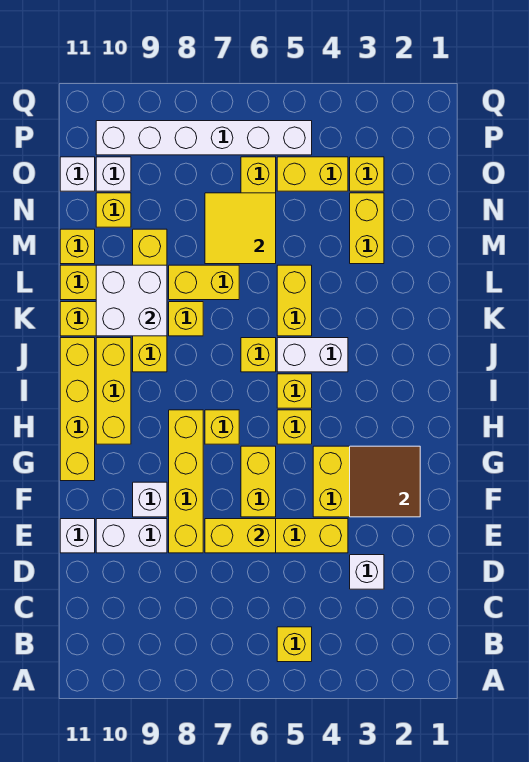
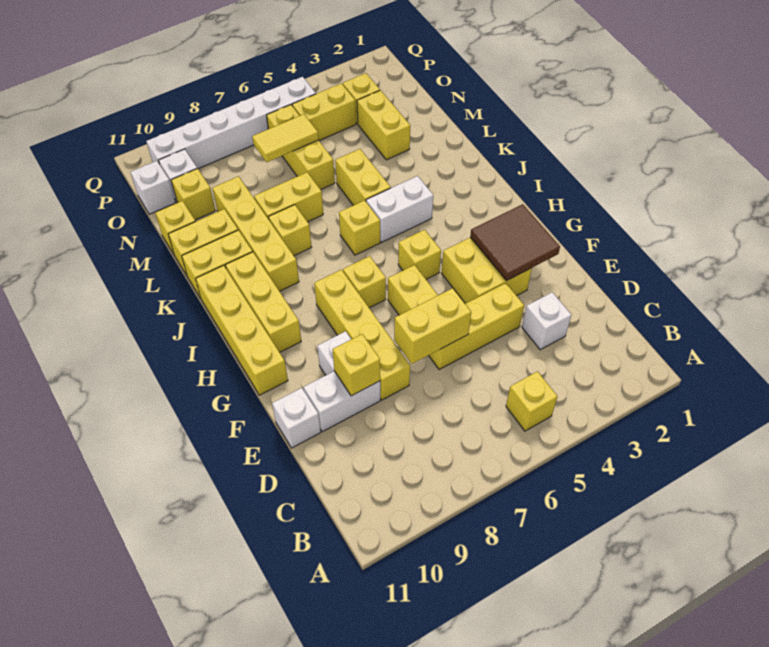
yellow 1x1 brick [277,374,312,408] -> yellow 1x1 brick moved to [333,334,380,396]
white 2x2 brick [96,265,167,336] -> none
yellow 2x2 tile [205,193,276,264] -> yellow 1x2 tile [252,114,318,162]

